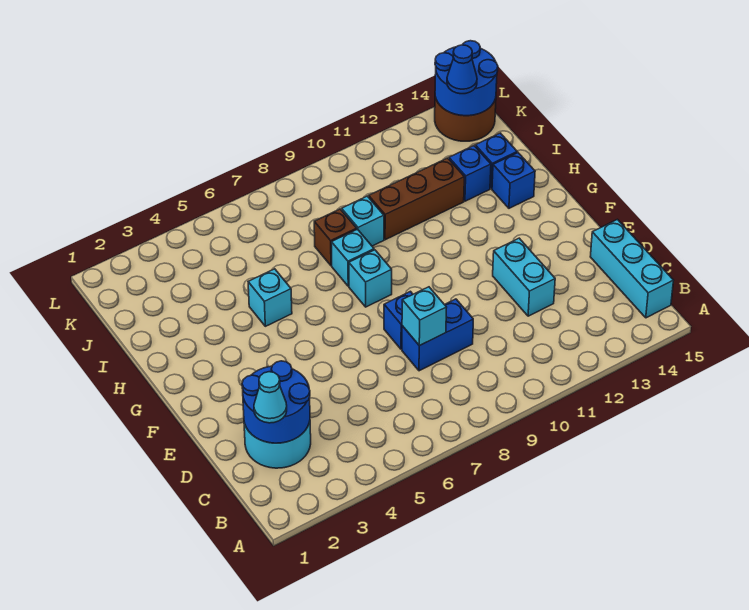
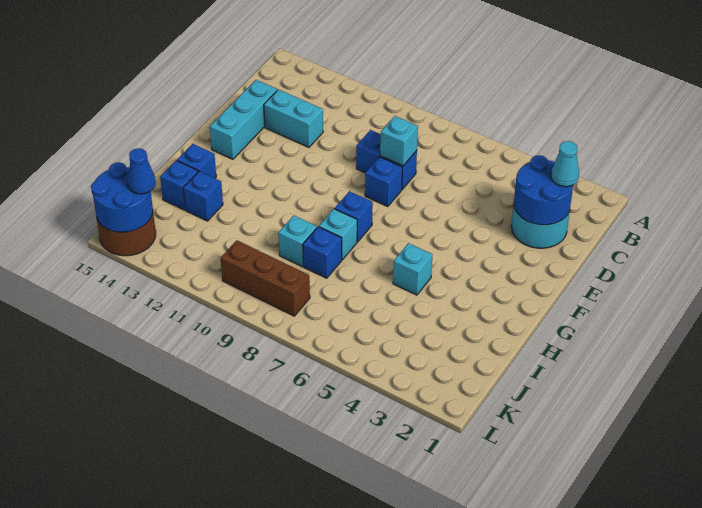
cyan 1x3 brick [590,219,674,318] -> cyan 1x3 brick moved to [210,80,277,159]
cyan 1x2 brick [493,238,555,316] -> cyan 1x2 brick turned to [264,90,323,147]
cyan 1x1 brick [349,250,392,307] -> blue 1x1 brick [335,191,373,242]
brown 1x1 brick [314,209,357,266] -> blue 1x1 brick [303,227,342,278]
brown 1x3 brick [369,158,464,240] -> brown 1x3 brick moved to [221,240,310,316]

